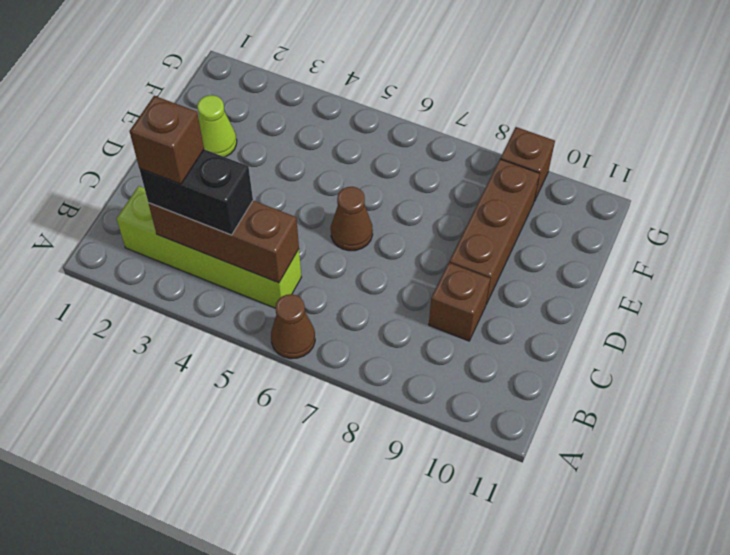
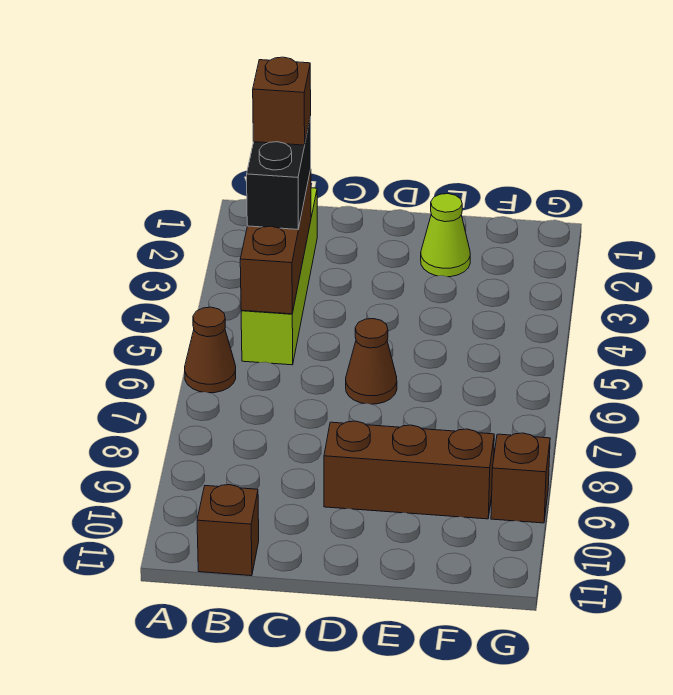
brown 1x1 brick [429,263,490,341] -> brown 1x1 brick moved to [197,485,259,576]

